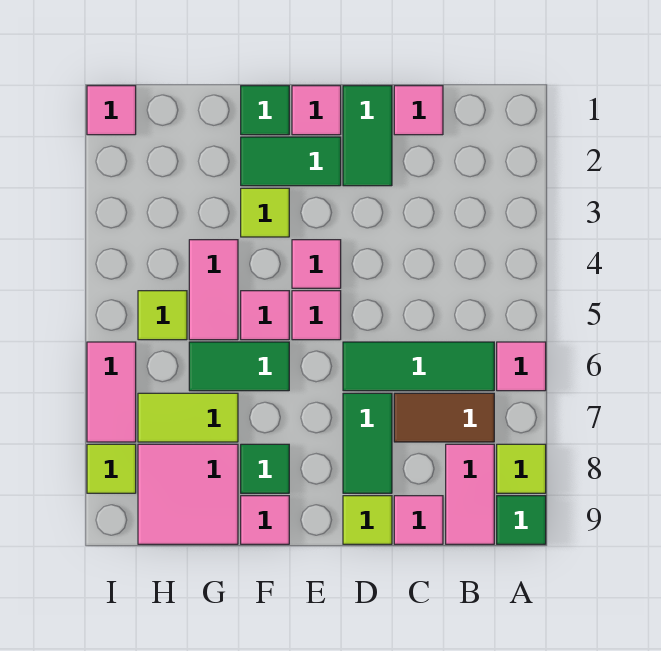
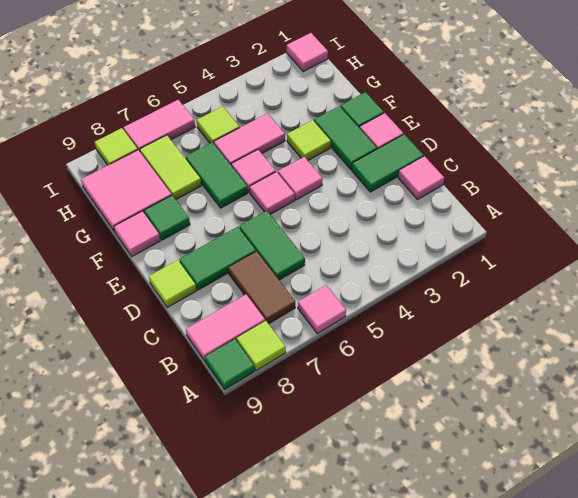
green 1x3 tile [343,342,494,391] -> green 1x2 tile [239,211,305,280]
pink 1x1 tile [394,496,443,544] -> none

